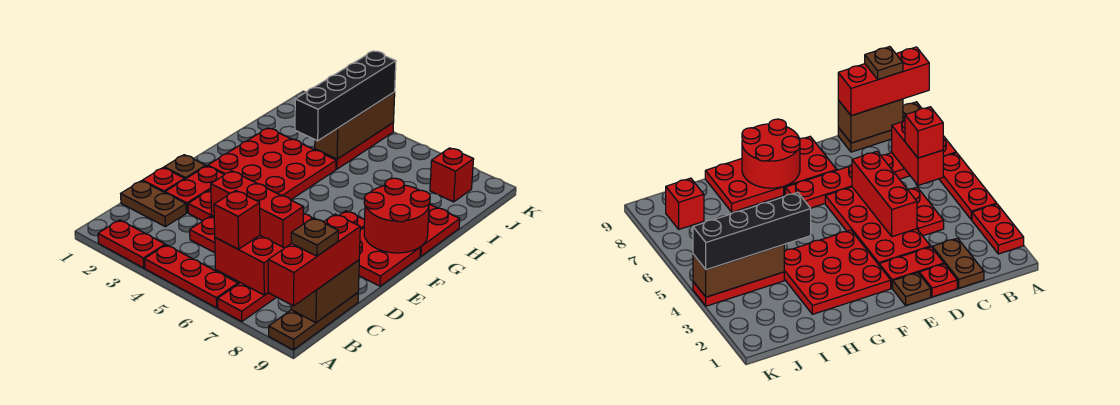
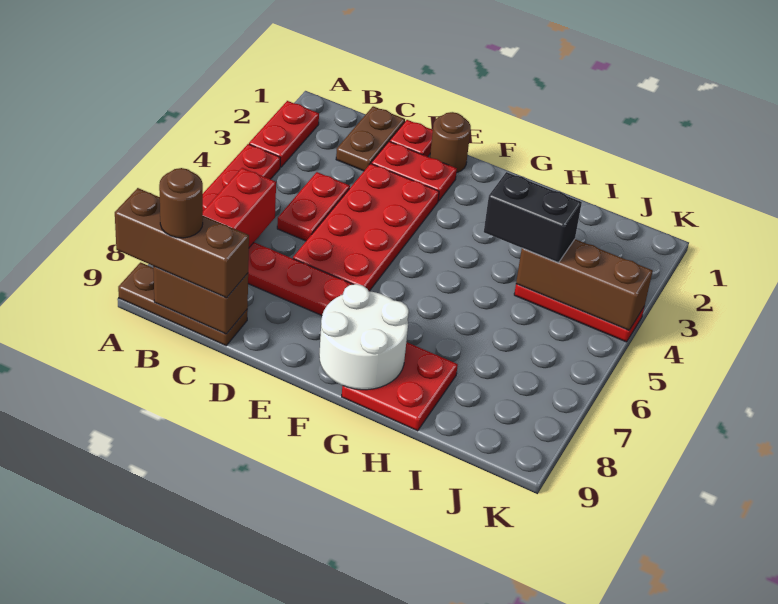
red 1x3 brick [268,214,360,306] -> brown 1x3 brick [115,188,249,298]
red 1x1 brick [214,191,260,249] -> none
brown 1x1 plate [291,218,338,256] -> brown 1x1 round brick [159,168,203,238]
red 1x3 brick [211,171,304,248] -> none
brown 1x1 plate [164,155,206,179] -> brown 1x1 round brick [430,112,471,173]
red 2x2 plate [359,228,420,286] -> none
red 3x3 plate [208,128,336,200] -> none
red 2x2 round brick [364,178,430,253] -> white 2x2 round brick [319,284,409,390]
black 1x4 brick [295,51,396,141] -> black 1x2 brick [484,172,582,263]
red 1x1 brick [430,148,474,202] -> none

